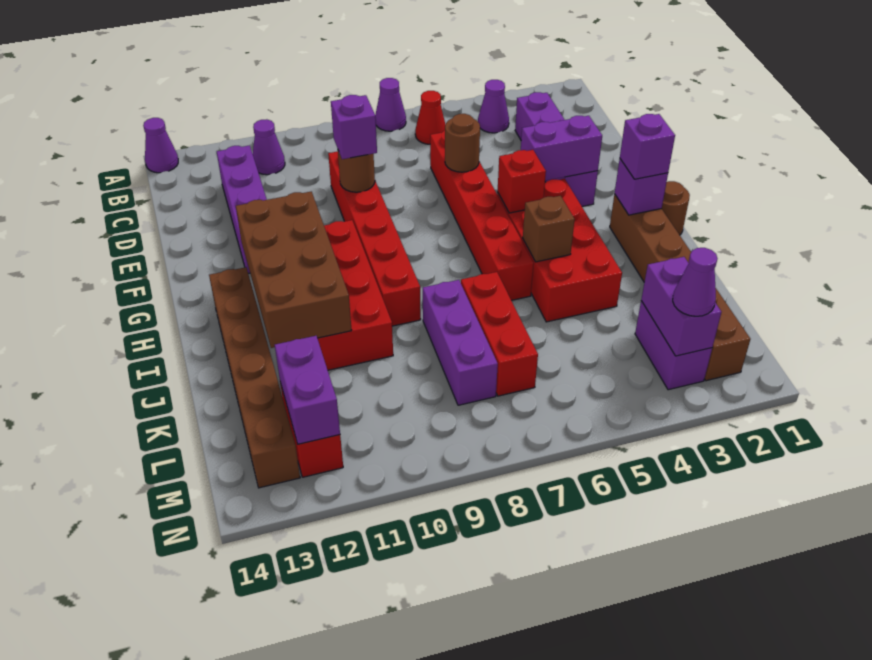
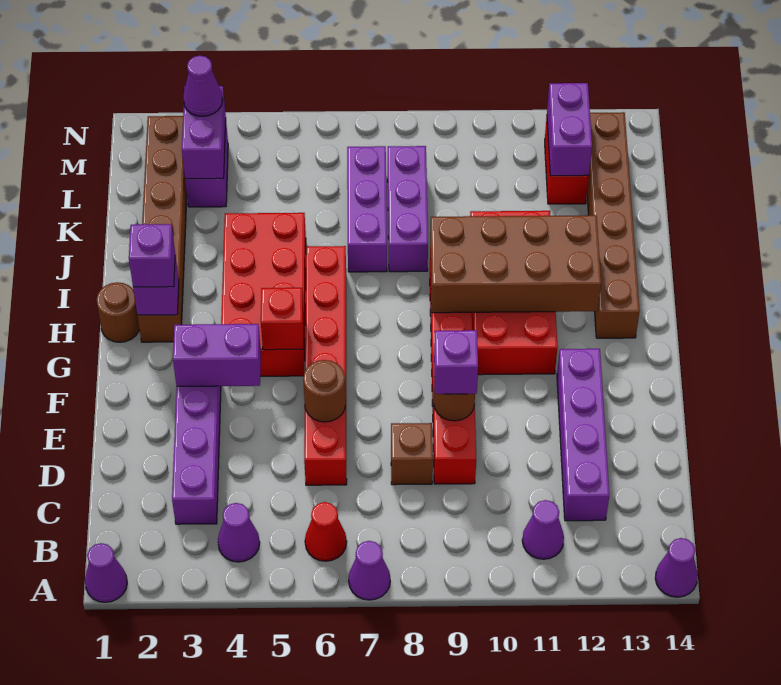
none -> purple 1x1 cone [85,543,127,602]
brown 2x4 brick [236,192,352,348] -> brown 2x4 brick turned to [430,215,601,313]
brown 1x1 brick [523,196,575,262] -> brown 1x1 brick moved to [391,423,433,485]
red 1x3 brick [461,272,538,396] -> purple 1x3 brick [347,146,387,272]

